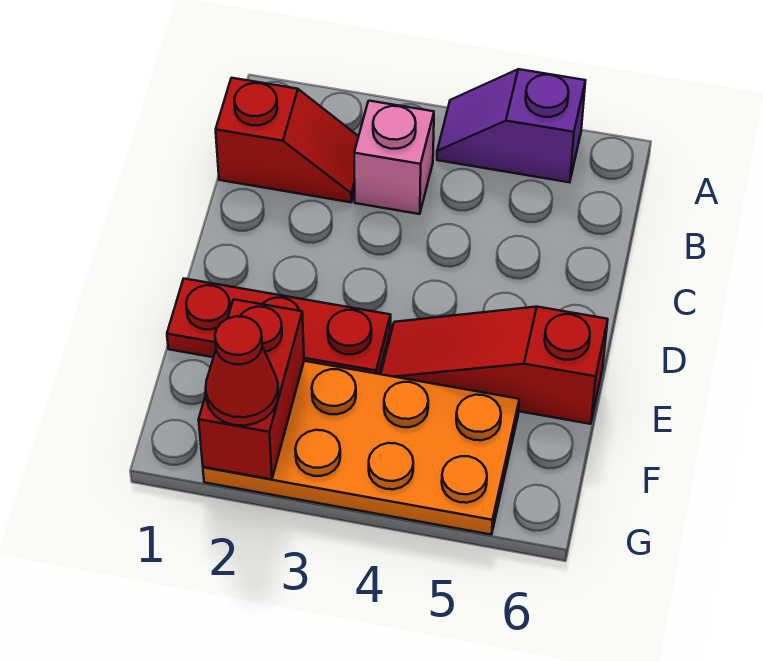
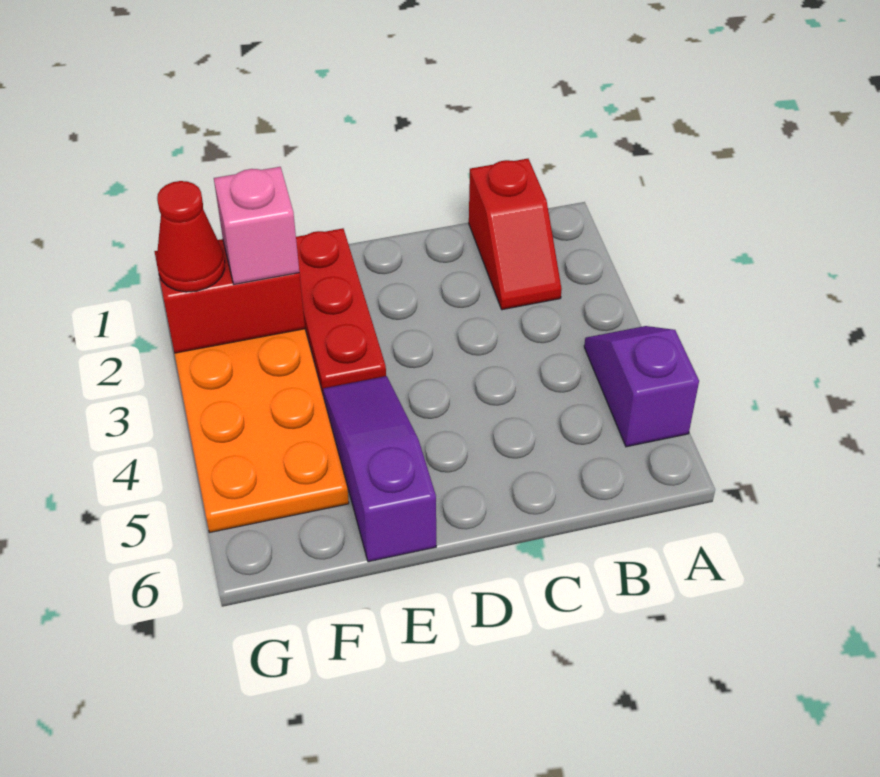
pink 1x1 brick [354,101,434,214] -> pink 1x1 brick moved to [214,167,299,284]
red 1x3 slope [381,307,608,424] -> purple 1x3 slope [323,376,436,562]

